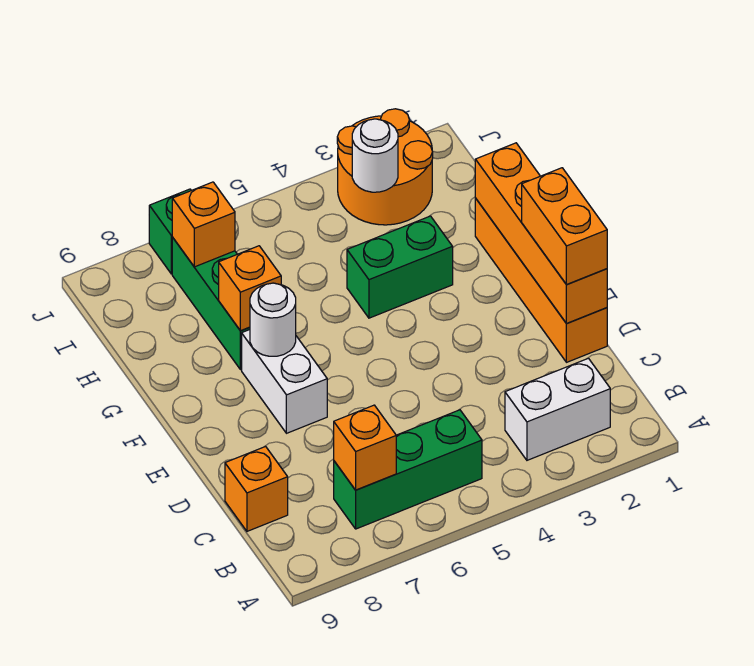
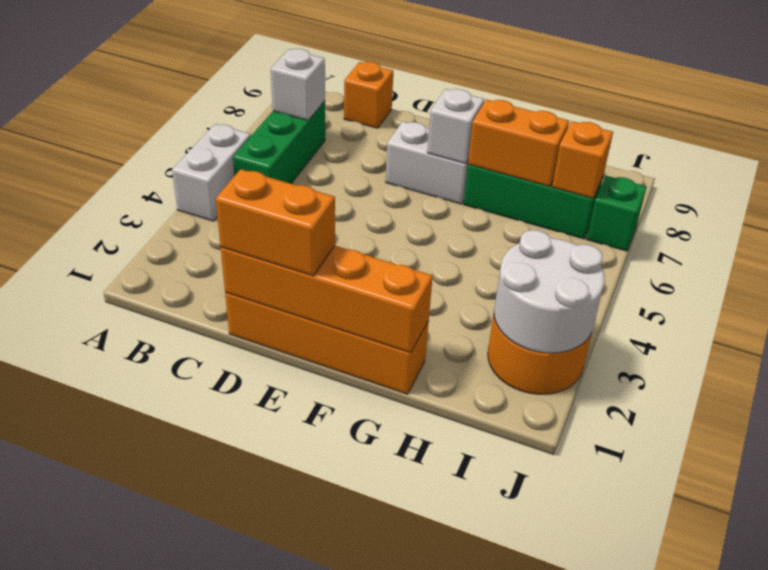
white 1x2 brick [505,358,610,460] -> white 1x2 brick moved to [172,124,251,221]
orange 1x1 brick [334,405,396,490] -> white 1x1 brick [271,49,325,120]
white 1x1 round brick [250,283,296,356] -> white 1x1 brick [427,89,484,164]
green 1x2 brick [347,216,453,318] -> none
orange 1x1 brick [219,246,281,331] -> orange 1x2 brick [468,99,569,186]
white 1x1 round brick [352,119,398,192] -> white 2x2 round brick [494,230,605,353]

